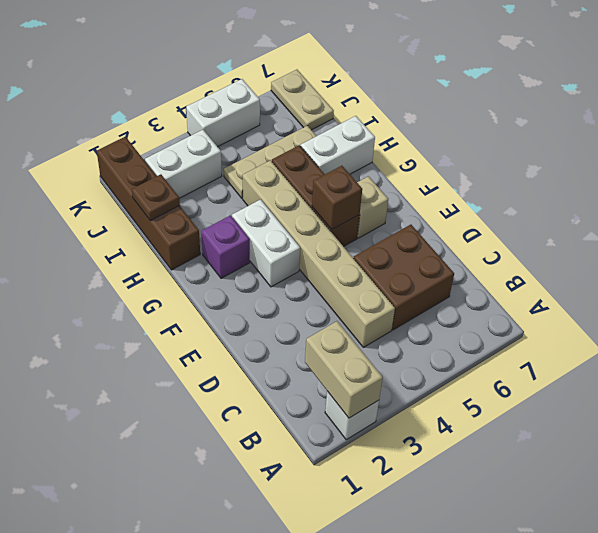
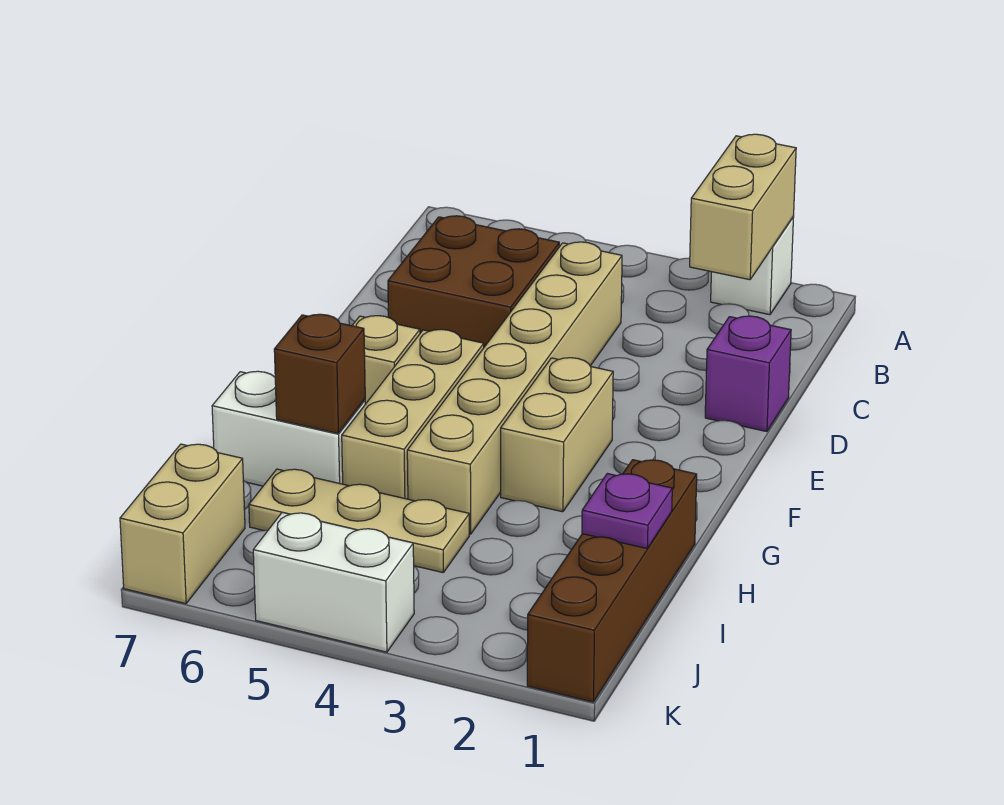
white 1x2 brick [232,199,300,287] -> tan 1x2 brick [501,358,613,512]
brown 1x3 brick [272,145,360,247] -> tan 1x3 brick [342,329,484,499]
brown 1x1 brick [312,166,362,230] -> brown 1x1 brick moved to [274,314,365,434]
purple 1x1 brick [201,215,250,278] -> purple 1x1 brick moved to [705,316,791,432]
brown 1x1 plate [132,174,180,220] -> purple 1x1 plate [582,474,672,548]
white 1x2 brick [145,130,222,198] -> none
tan 1x2 plate [271,70,334,130] -> tan 1x2 brick [120,444,245,604]

